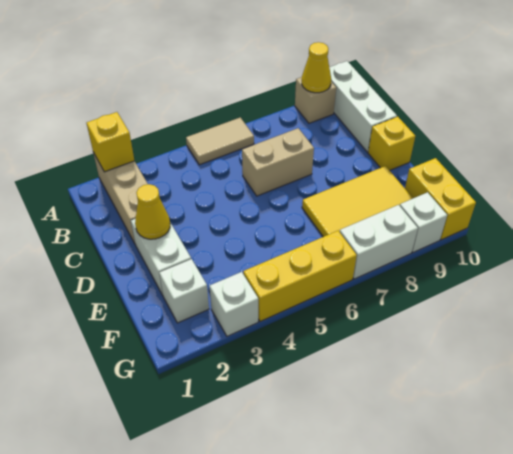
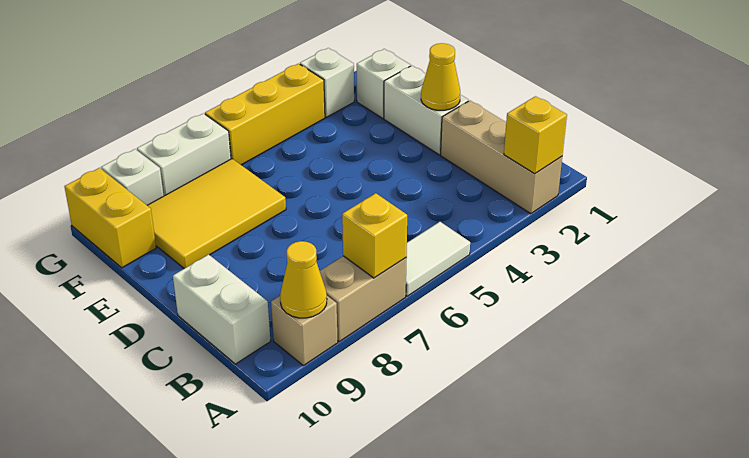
tan 1x2 tile [186,118,254,165] -> white 1x2 tile [406,222,470,296]
white 1x3 brick [329,61,397,152] -> white 1x2 brick [173,255,270,364]
tan 1x2 brick [242,128,314,196] -> tan 1x2 brick moved to [320,256,407,342]
yellow 1x1 brick [368,117,415,170] -> yellow 1x1 brick moved to [342,193,407,278]

